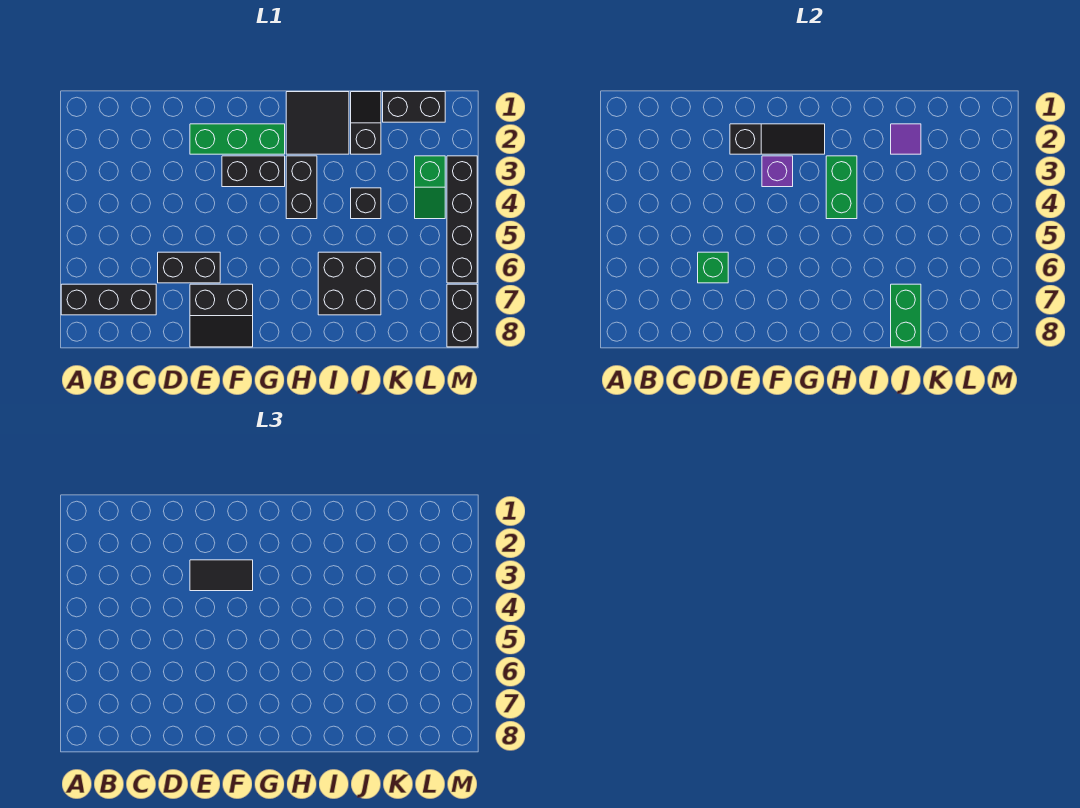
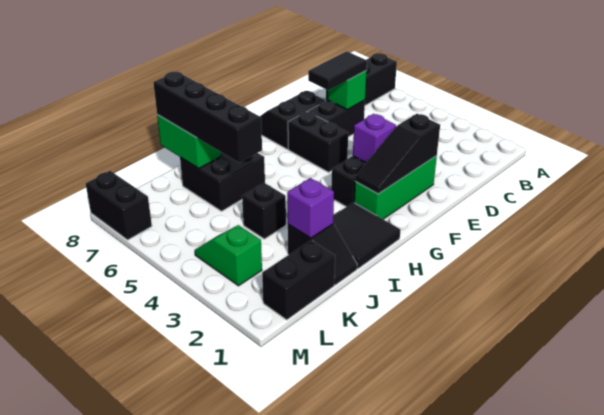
black 1x2 tile [190,560,253,591] -> black 1x2 tile moved to [308,51,367,90]
black 1x2 brick [286,156,317,219] -> black 1x2 brick moved to [288,111,348,172]
green 1x2 brick [826,156,857,219] -> none
purple 1x1 tile [891,124,921,154] -> purple 1x1 brick [287,178,334,238]
black 1x4 brick [447,156,477,283] -> black 1x4 brick moved to [153,72,262,163]

